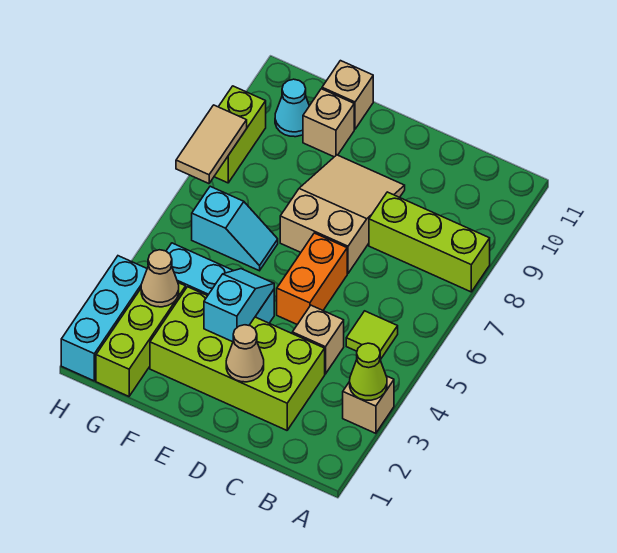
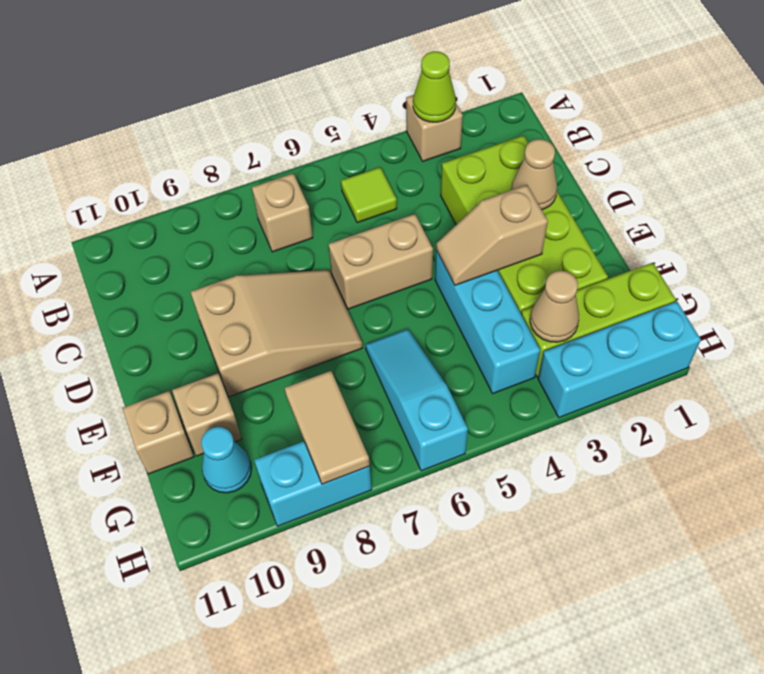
lime 1x3 brick [369,192,490,292] -> none
tan 1x1 brick [292,305,344,374] -> tan 1x1 brick moved to [252,173,313,252]
orange 1x2 brick [277,233,347,325] -> tan 1x2 brick [329,214,433,309]
tan 2x3 slope [280,155,405,273] -> tan 2x3 slope turned to [191,270,363,397]
cyan 1x2 slope [204,269,274,342] -> tan 1x2 slope [436,185,548,285]
cyan 1x2 slope [192,186,278,271] -> cyan 1x3 slope [366,329,468,471]
tan 1x2 tile [176,105,247,184] -> tan 1x2 tile turned to [285,371,370,484]
lime 1x2 brick [214,86,266,183] -> cyan 1x2 brick [254,441,372,526]

